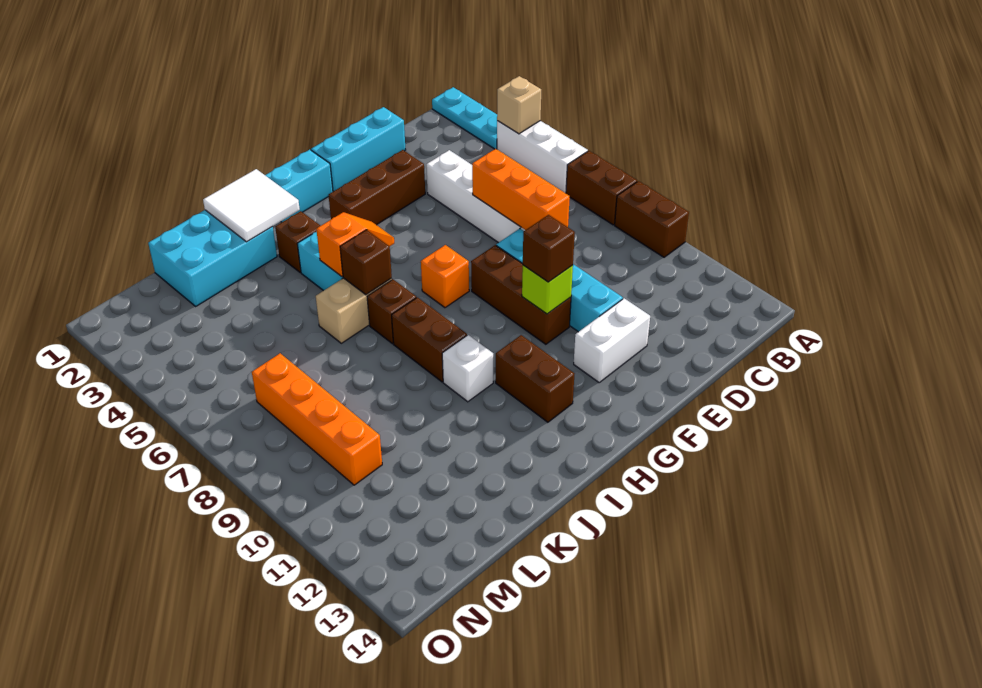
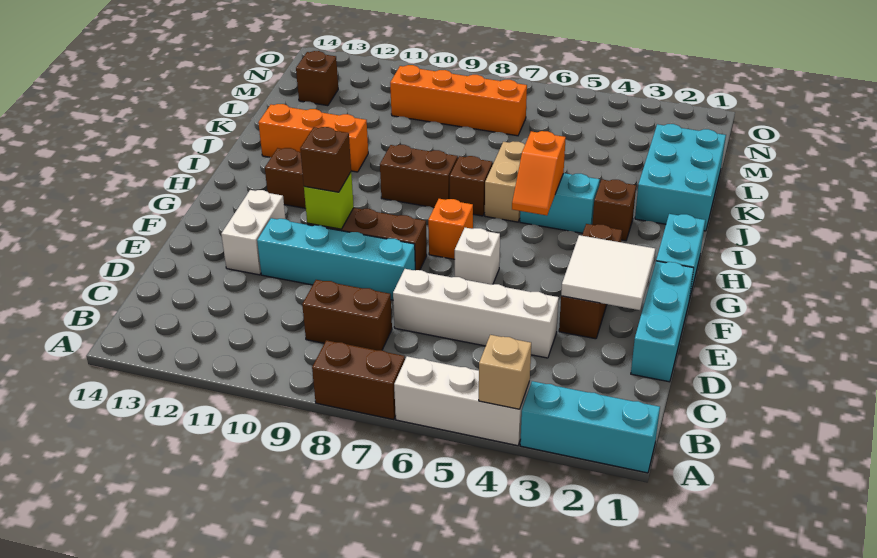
cyan 1x3 plate [432,87,497,149] -> cyan 1x3 brick [520,381,660,473]
brown 1x2 brick [615,181,689,257] -> brown 1x2 brick moved to [302,280,392,350]
orange 1x3 brick [472,149,570,230] -> orange 1x3 brick moved to [258,104,368,172]
white 2x2 tile [203,169,300,242] -> white 2x2 tile moved to [561,235,655,310]
brown 1x1 brick [340,230,392,295] -> brown 1x1 brick moved to [296,51,338,106]
white 1x1 brick [442,335,493,402] -> white 1x1 brick moved to [455,228,500,285]

